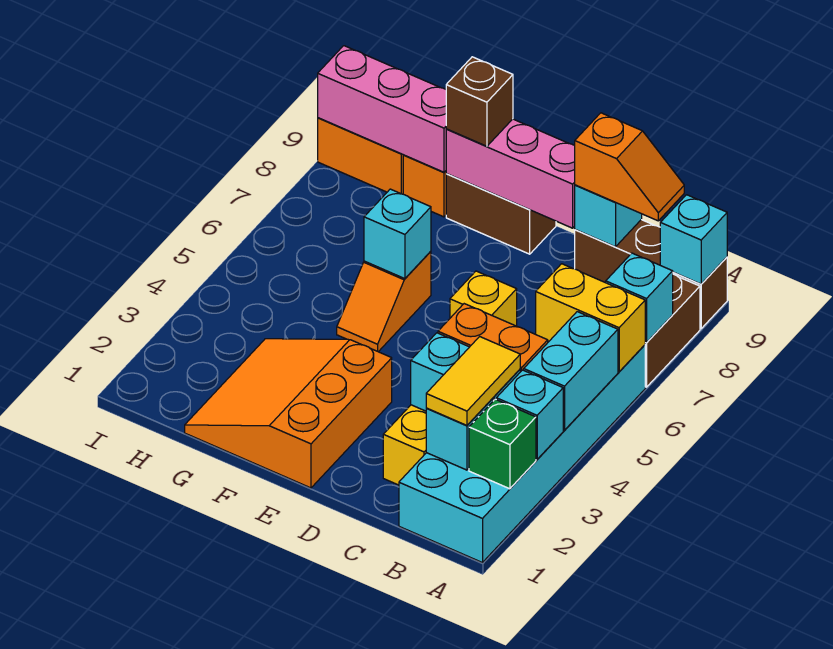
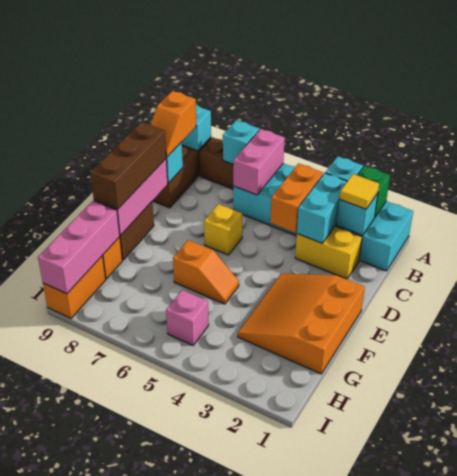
cyan 1x2 brick [524,312,618,430] -> none
yellow 1x2 brick [536,264,645,372] -> pink 1x2 brick [233,129,285,195]
yellow 1x2 tile [426,337,520,425] -> yellow 1x1 tile [340,174,379,209]
orange 1x2 slope [575,113,684,221] -> orange 1x2 slope turned to [150,91,196,157]
orange 3x3 slope [185,339,392,488] -> orange 3x3 slope turned to [238,273,365,374]
cyan 1x1 brick [364,189,431,279] -> none
brown 1x1 brick [446,57,513,146] -> brown 1x3 brick [90,122,166,209]
none -> pink 1x1 brick [166,290,209,345]

